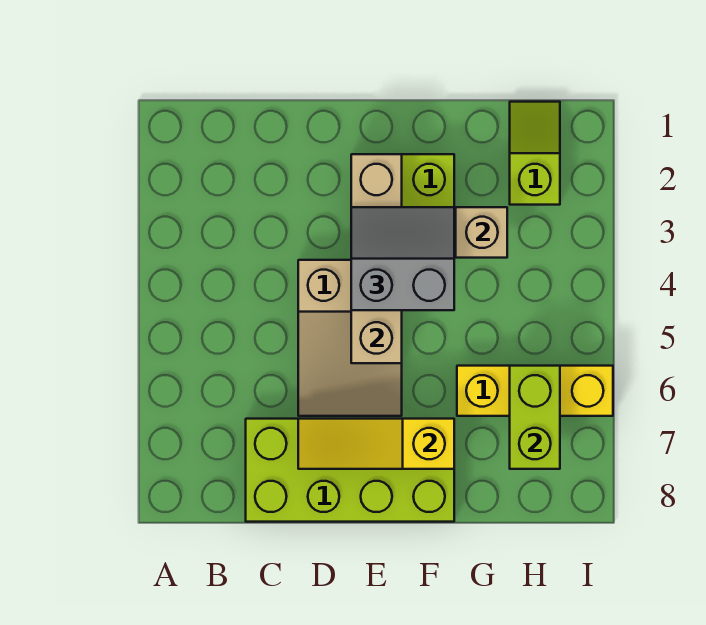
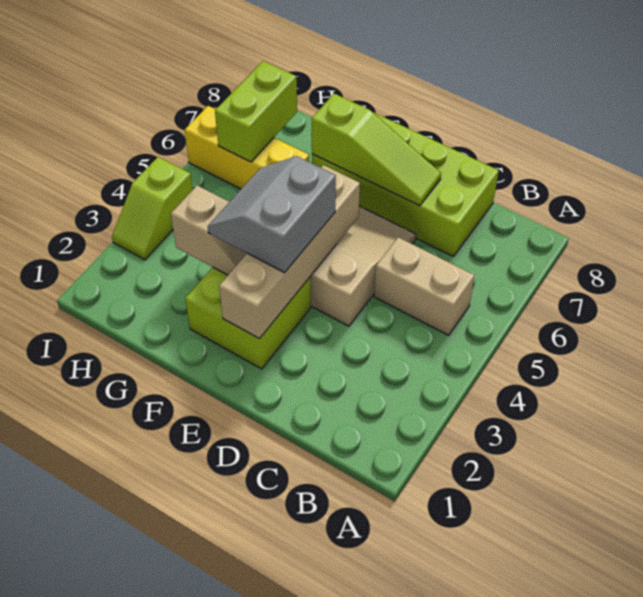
none -> tan 1x2 brick [374,237,474,335]
yellow 1x3 slope [298,419,454,469] -> lime 1x3 slope [312,94,441,206]
grey 2x2 slope [351,207,454,310] -> grey 2x2 slope turned to [208,156,336,273]
lime 1x2 slope [510,102,560,205] -> lime 1x2 slope moved to [112,157,193,260]

